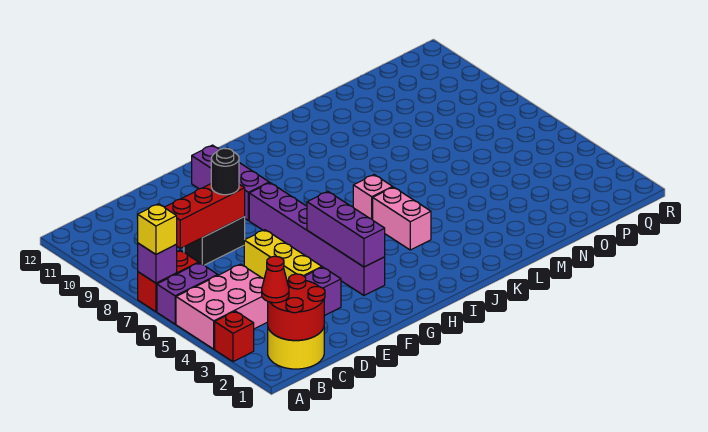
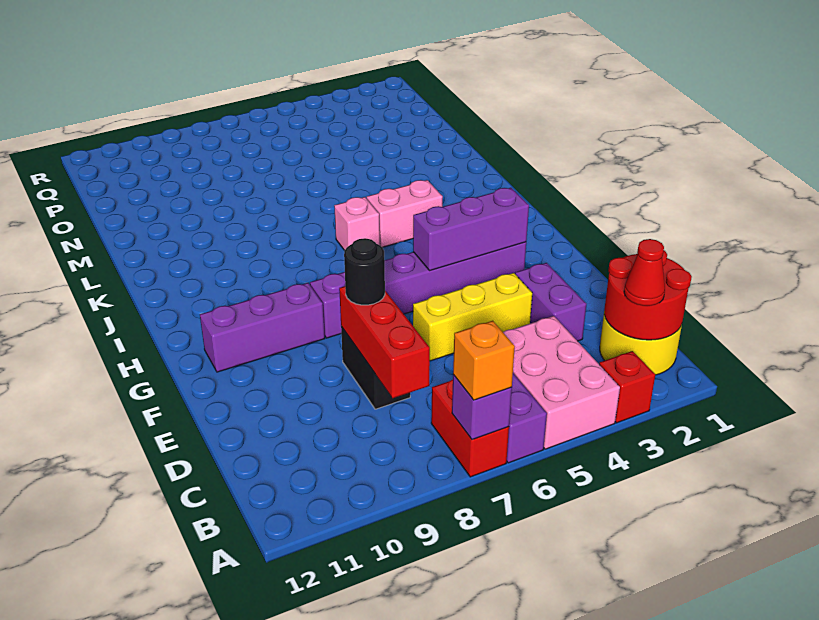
yellow 1x1 brick [138,204,177,254] -> orange 1x1 brick [453,321,515,400]

